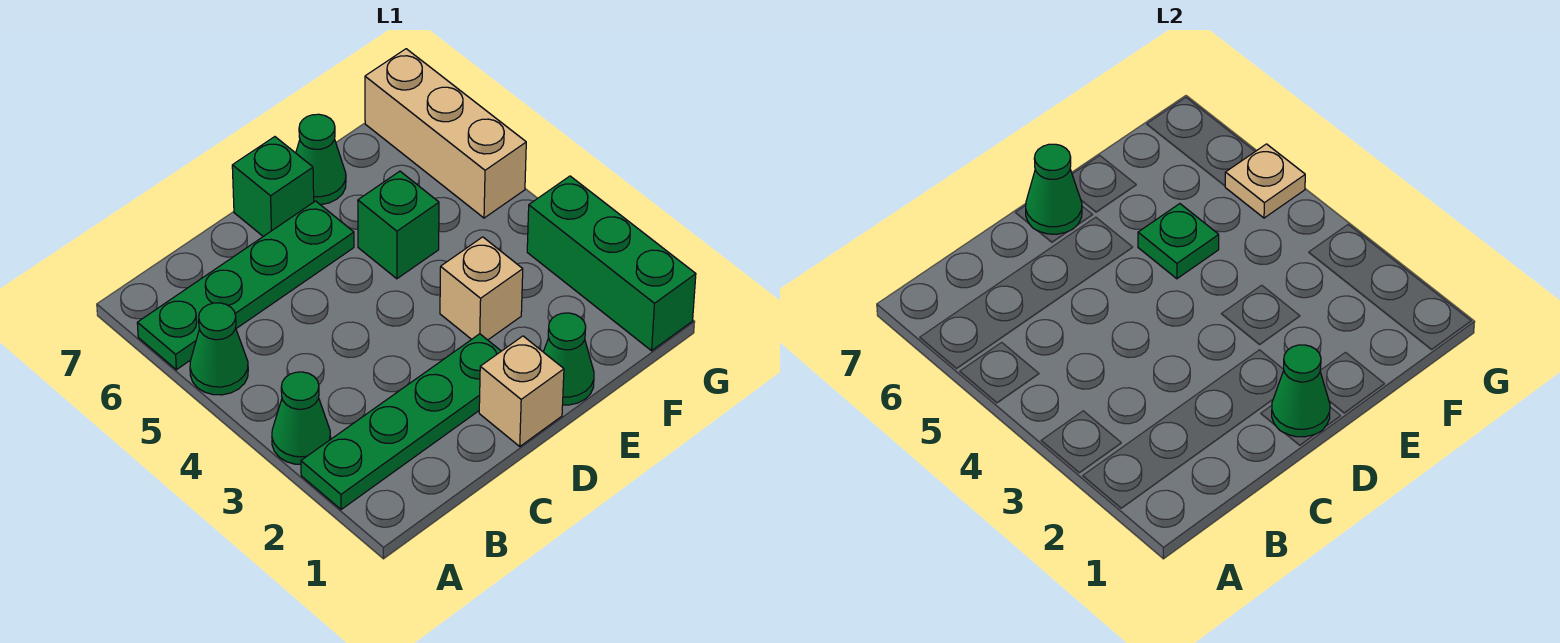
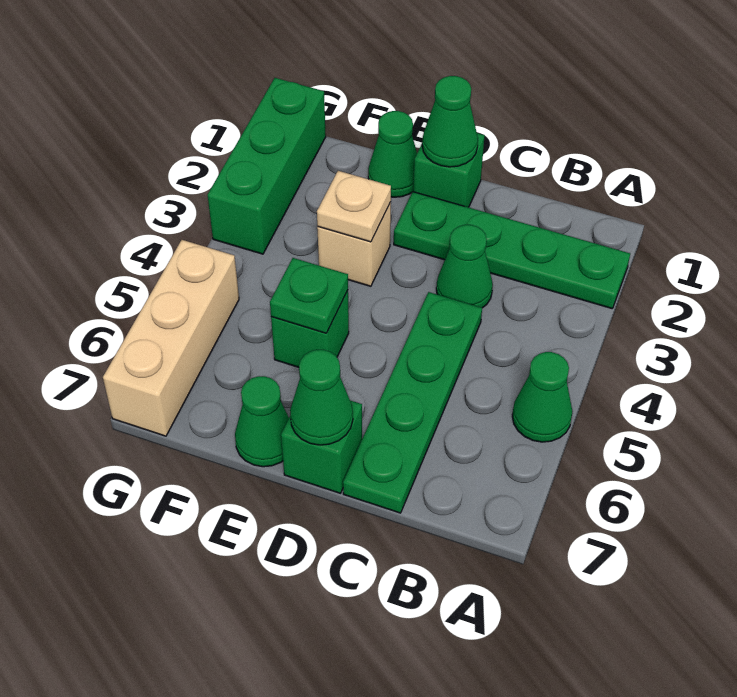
green 1x1 cone [272,372,331,464] -> green 1x1 cone moved to [436,225,493,308]
green 1x4 plate [137,201,354,370] -> green 1x4 plate turned to [343,292,482,513]
tan 1x1 brick [479,336,564,446] -> green 1x1 brick [413,133,485,207]
tan 1x1 plate [1225,144,1305,218] -> tan 1x1 plate moved to [317,171,391,242]

